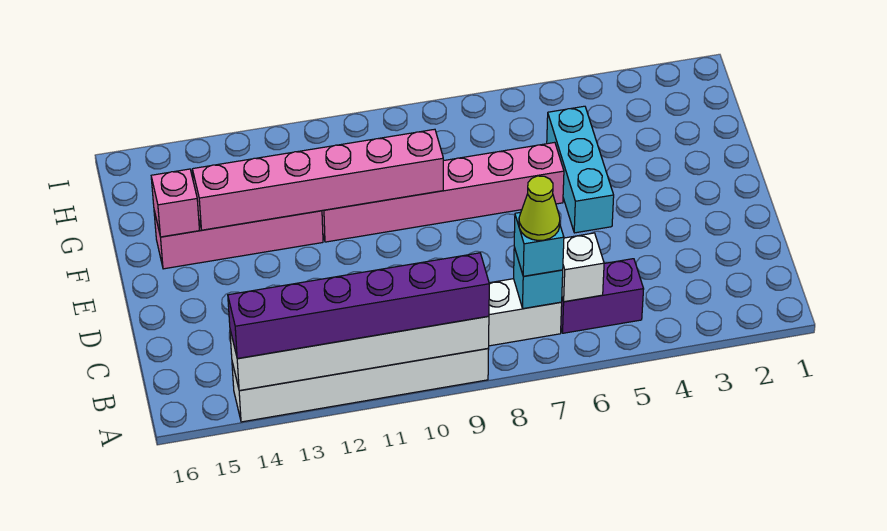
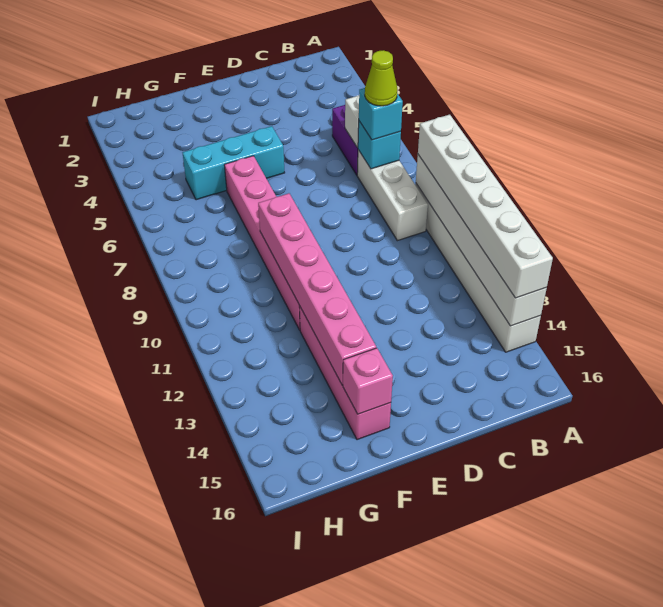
purple 1x6 brick [228,253,489,359] -> white 1x6 brick [418,115,553,298]

